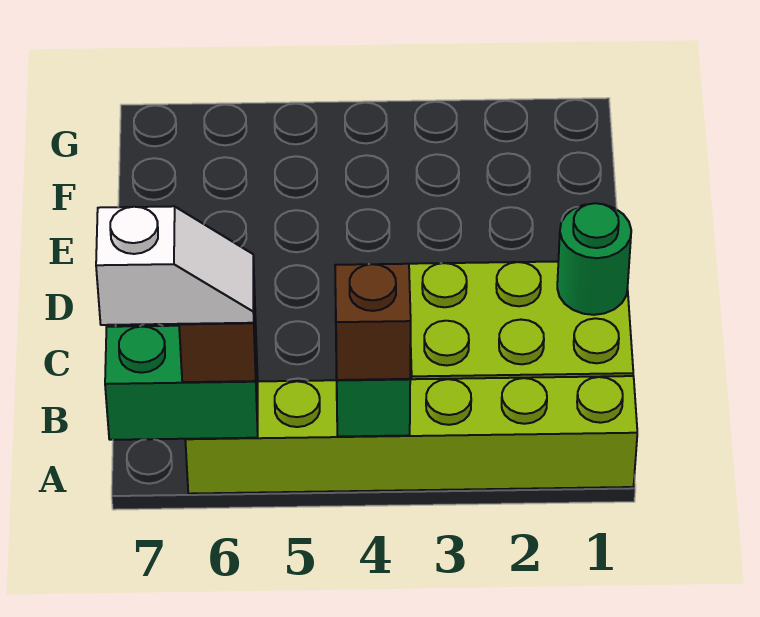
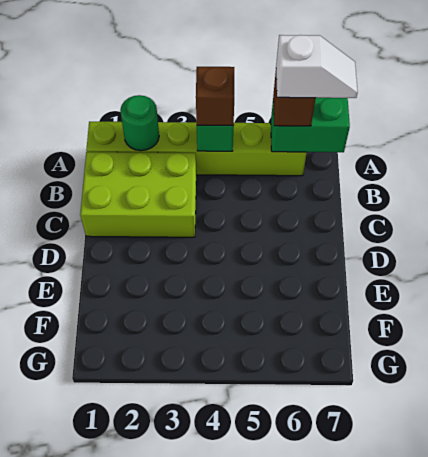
white 1x2 slope [96,206,254,325] -> white 1x2 slope turned to [276,35,358,98]
green 1x1 round brick [557,203,631,315] -> green 1x1 round brick moved to [120,95,159,151]

